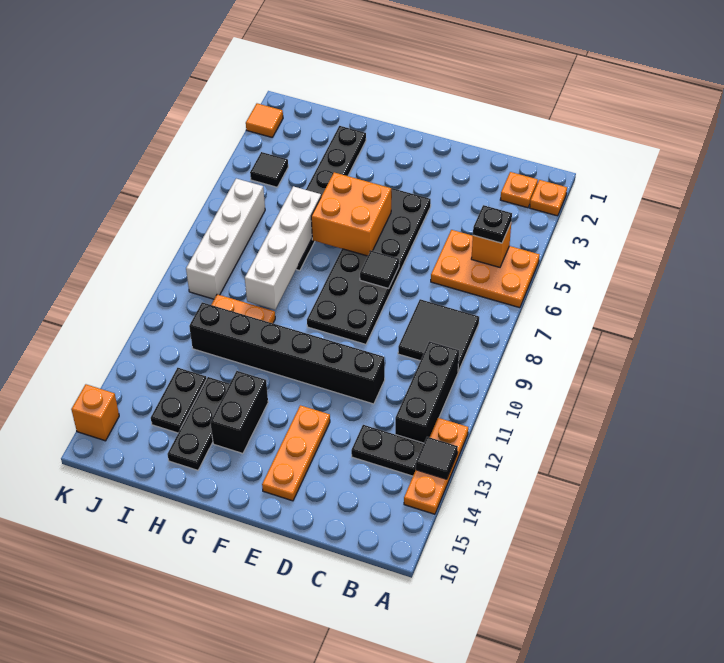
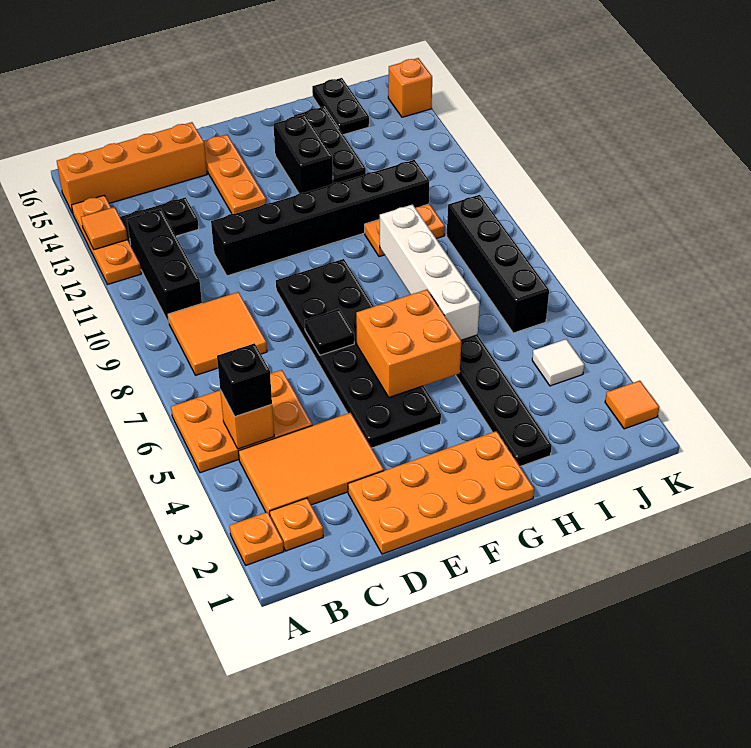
black 1x1 tile [416,437,458,479] -> orange 1x1 tile [81,207,128,250]
none -> orange 1x4 brick [57,122,207,213]
none -> orange 2x3 tile [239,413,384,515]
black 1x1 plate [473,205,512,243] -> black 1x1 brick [217,343,272,417]
black 2x2 tile [398,299,479,372] -> orange 2x2 tile [168,292,267,375]
none -> orange 2x4 plate [348,431,534,554]
black 1x2 plate [151,368,207,433] -> black 1x2 plate moved to [312,78,369,135]
black 1x1 tile [250,152,288,187] -> white 1x1 tile [532,339,584,386]
white 1x4 brick [186,179,265,299] -> black 1x4 brick [447,195,549,333]

